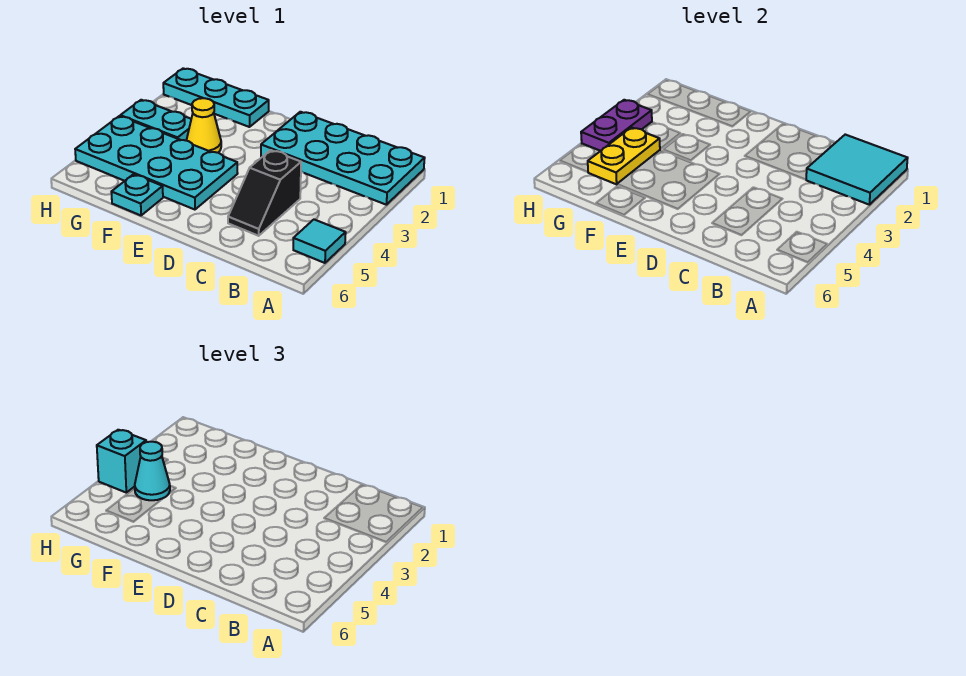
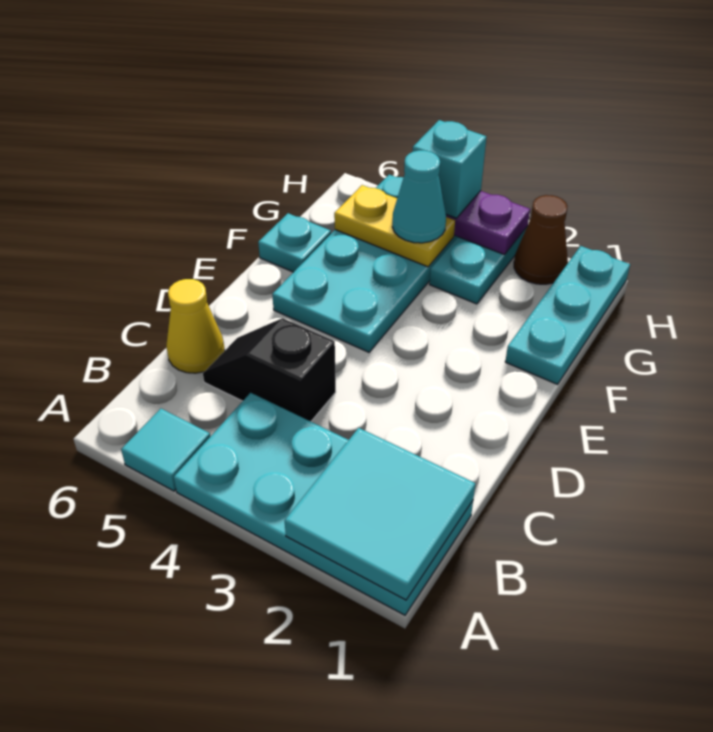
cyan 2x4 plate [261,112,425,205] -> cyan 2x4 plate turned to [174,393,473,615]
yellow 1x1 cone [186,98,221,153] -> yellow 1x1 cone moved to [166,279,225,373]
none -> brown 1x1 cone [514,195,568,284]

